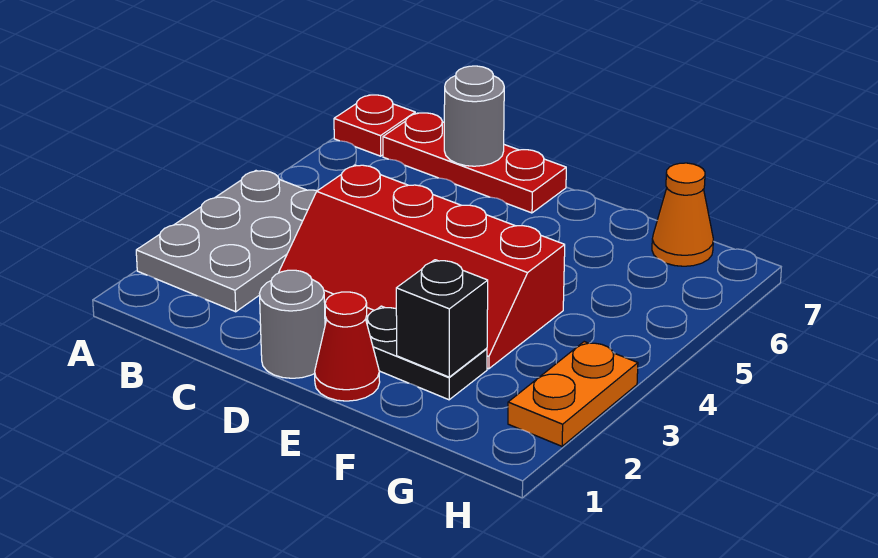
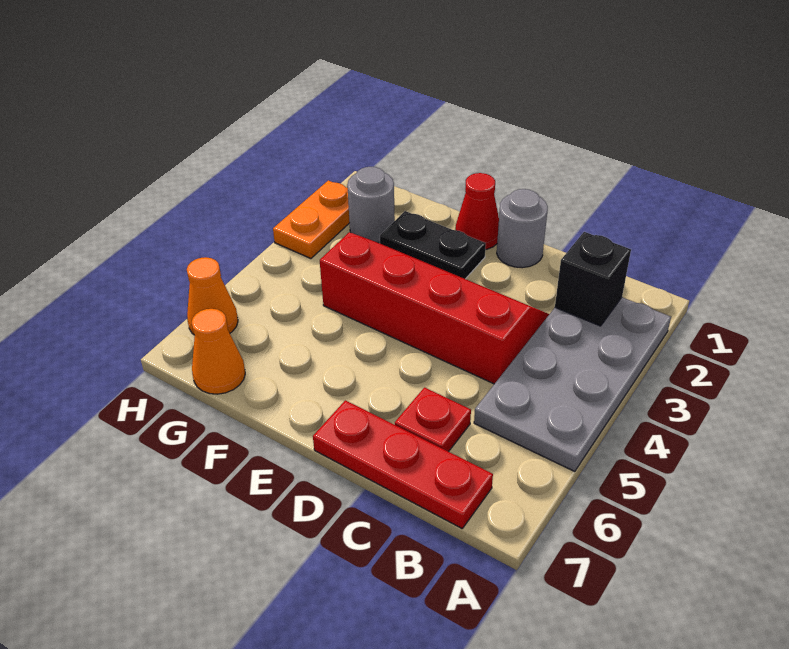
grey 2x3 plate [136,171,317,312] -> grey 2x4 plate [474,297,671,471]
red 1x1 plate [334,95,415,156] -> red 1x1 plate moved to [395,388,471,452]
grey 1x1 round brick [444,66,504,166] -> grey 1x1 round brick moved to [347,167,395,243]
black 1x1 brick [396,260,488,377] -> black 1x1 brick moved to [555,232,631,326]
none -> orange 1x1 cone [187,257,238,334]

